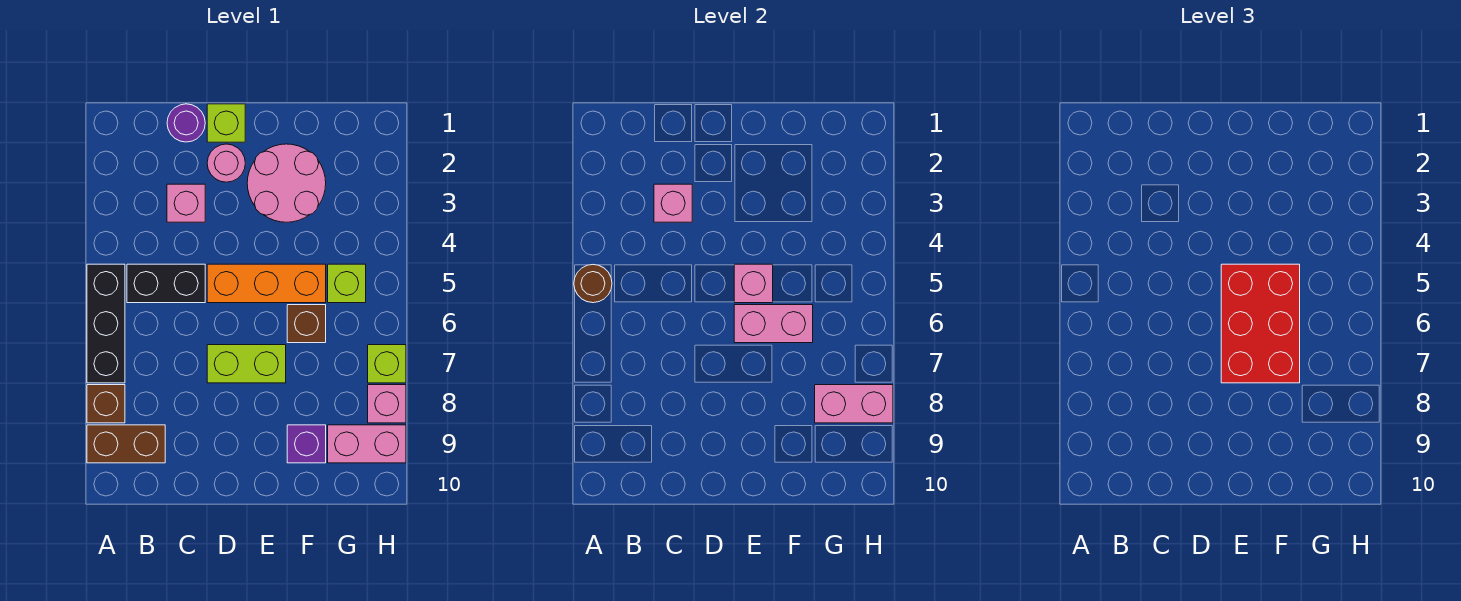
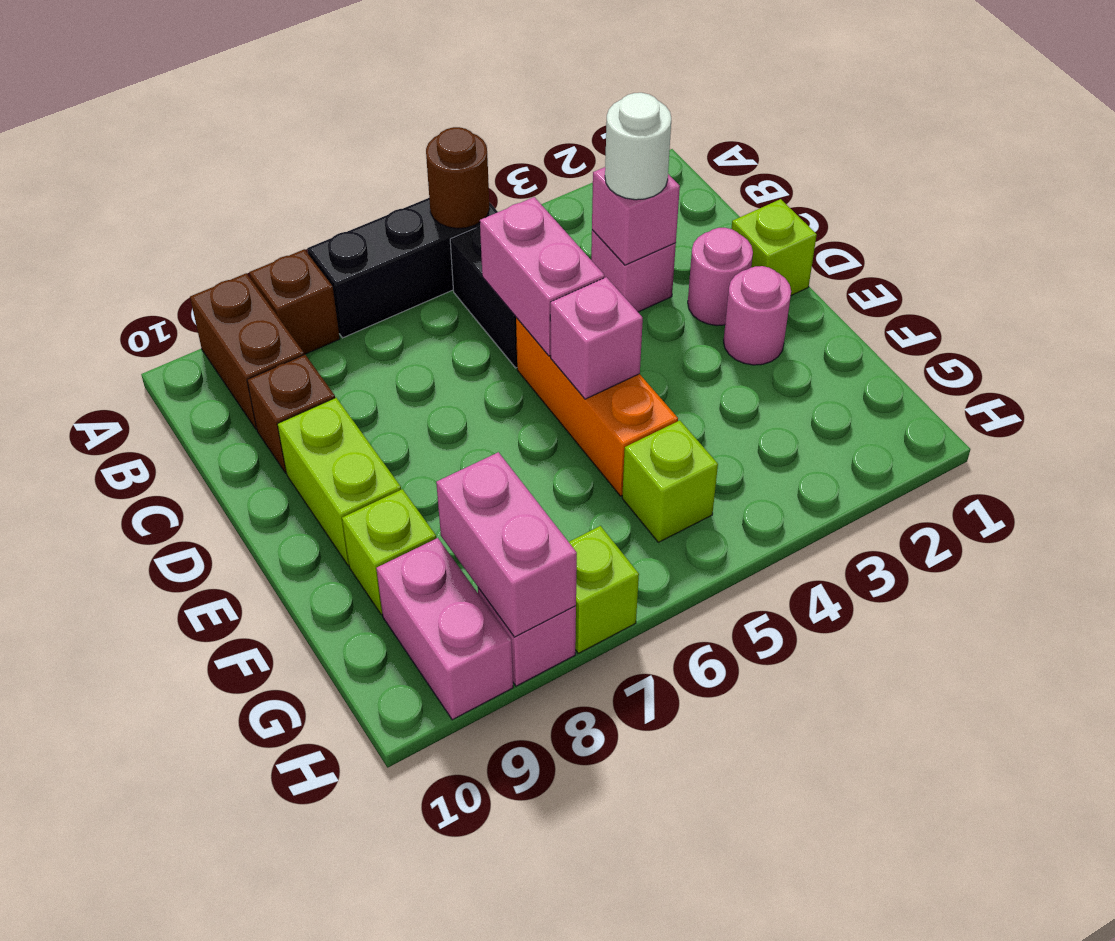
purple 1x1 round brick [167,104,205,142] -> none
none -> white 1x1 round brick [605,93,671,200]
lime 1x2 brick [207,345,286,383] -> lime 1x2 brick moved to [277,398,401,566]
pink 2x2 round brick [247,144,326,222] -> pink 1x1 round brick [724,266,791,365]
red 2x3 brick [1221,264,1300,383] -> none
pink 1x2 brick [734,305,813,343] -> pink 1x2 brick moved to [480,197,605,356]
brown 1x1 brick [287,305,326,343] -> brown 1x1 brick moved to [247,355,335,473]
purple 1x1 brick [287,425,326,463] -> lime 1x1 brick [342,489,436,615]

